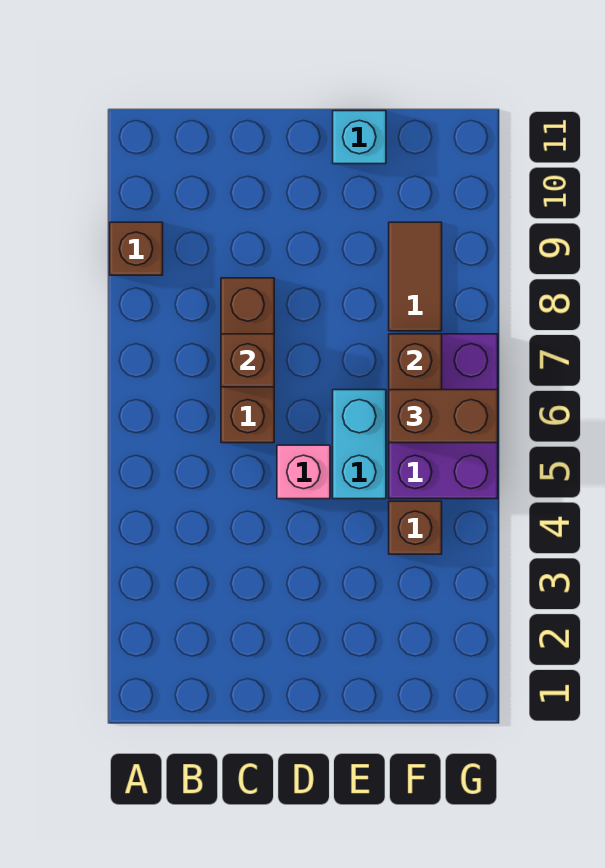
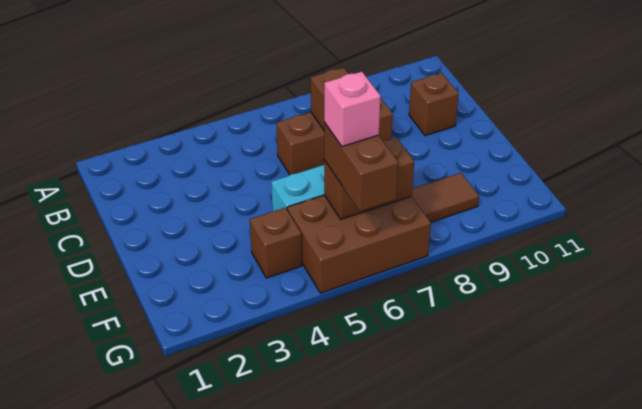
brown 1x1 brick [110,222,163,275] -> brown 1x1 brick moved to [409,73,459,136]
pink 1x1 brick [277,445,330,499] -> pink 1x1 brick moved to [324,72,381,146]
cyan 1x1 brick [333,111,386,164] -> none
purple 2x3 brick [389,334,498,499] -> brown 2x3 brick [287,195,431,293]

